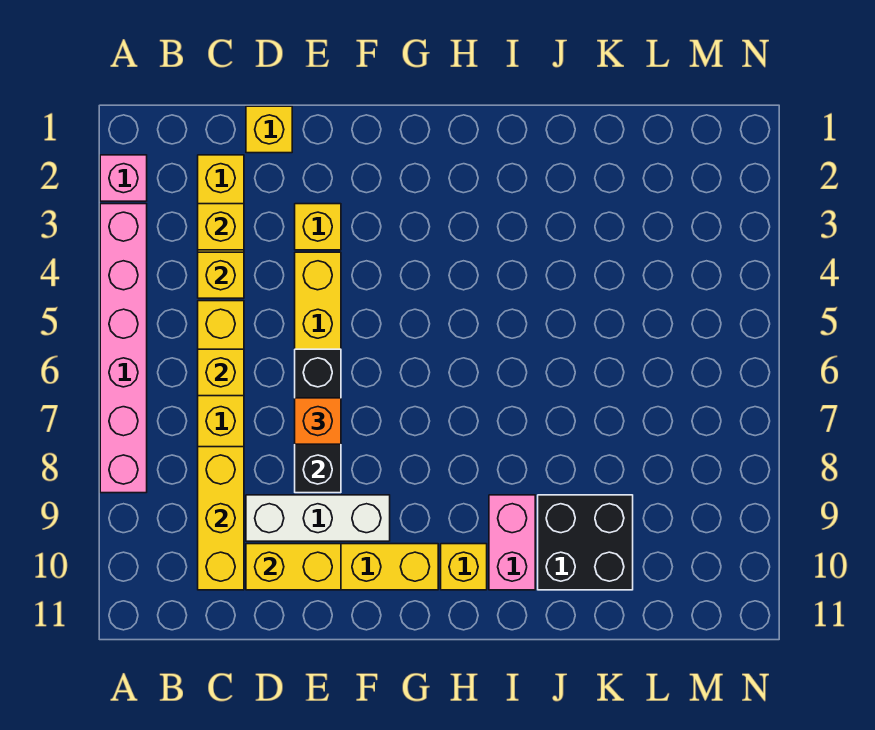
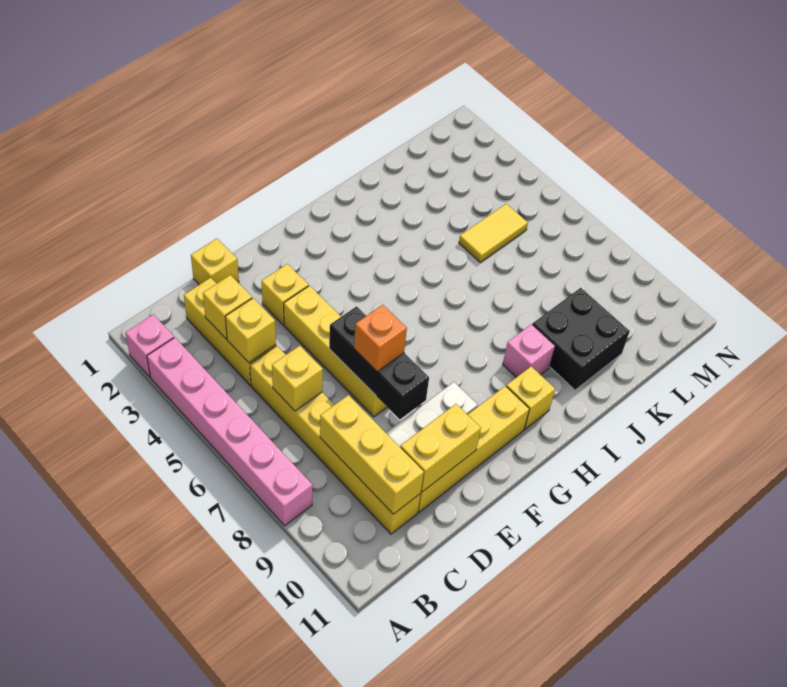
pink 1x2 brick [489,495,535,590] -> pink 1x1 brick [503,324,555,377]
none -> yellow 1x2 tile [459,204,528,262]

